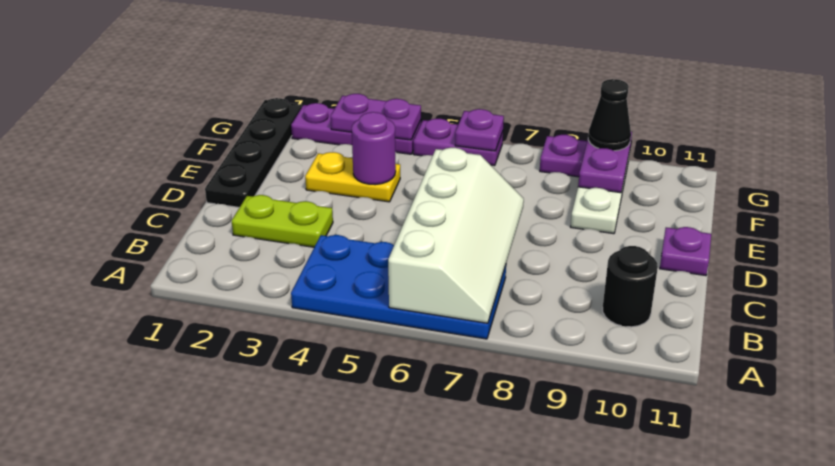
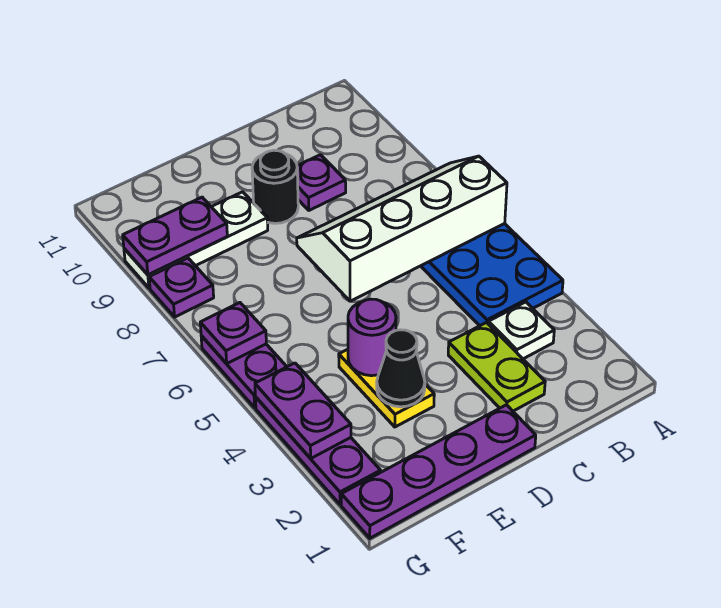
none -> white 1x1 plate [488,302,554,359]
black 1x1 round brick [603,246,658,327] -> black 1x1 round brick moved to [252,150,298,223]
black 1x4 plate [205,98,302,207] -> purple 1x4 plate [341,405,536,538]
purple 1x1 plate [660,227,711,276] -> purple 1x1 plate moved to [297,155,346,210]
black 1x1 cone [588,79,631,151] -> black 1x1 cone moved to [377,330,425,407]

